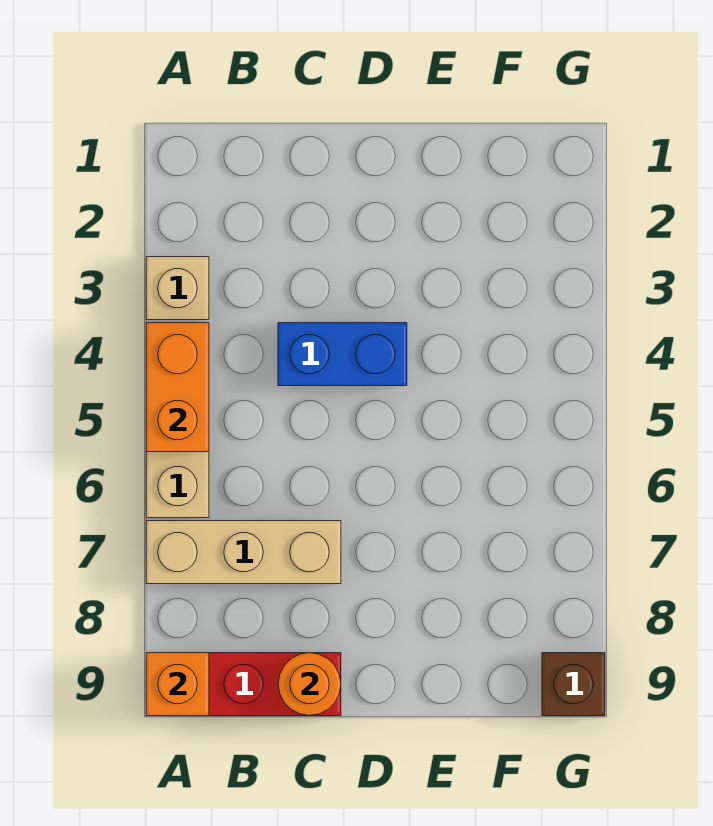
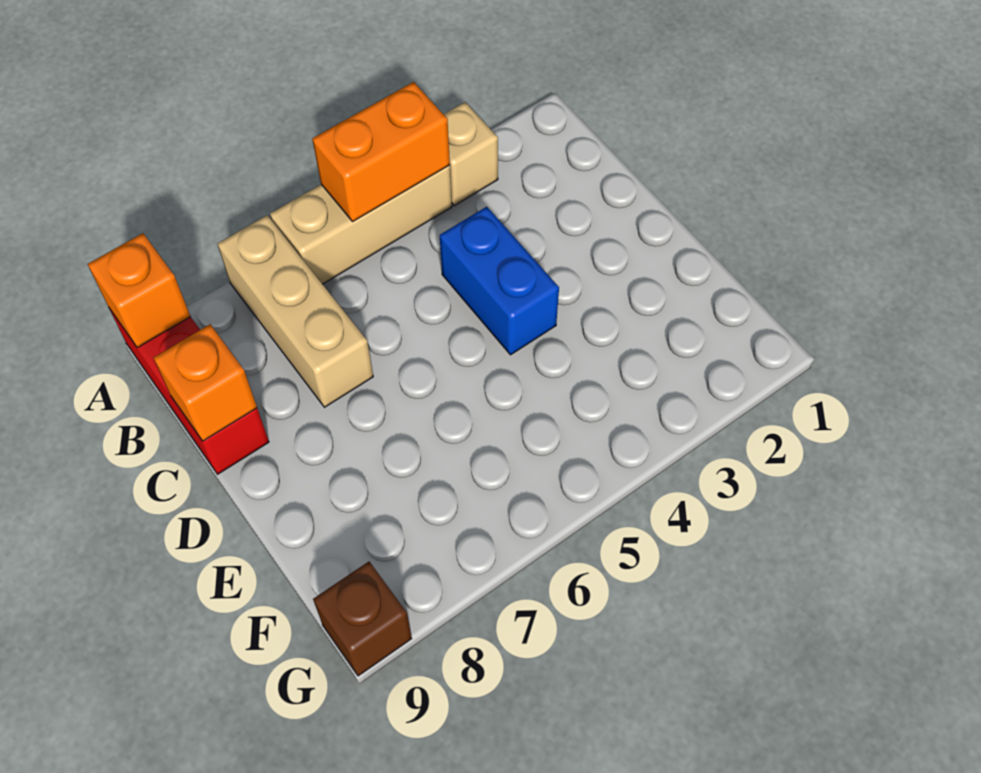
orange 1x1 round brick [278,653,341,716] -> orange 1x1 brick [154,324,257,441]

